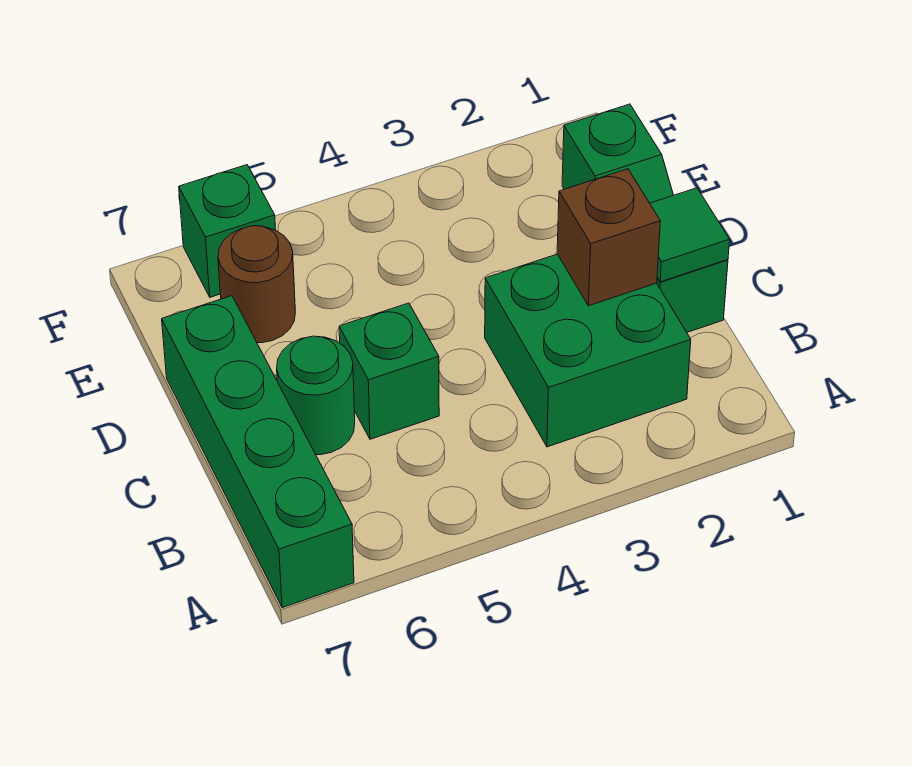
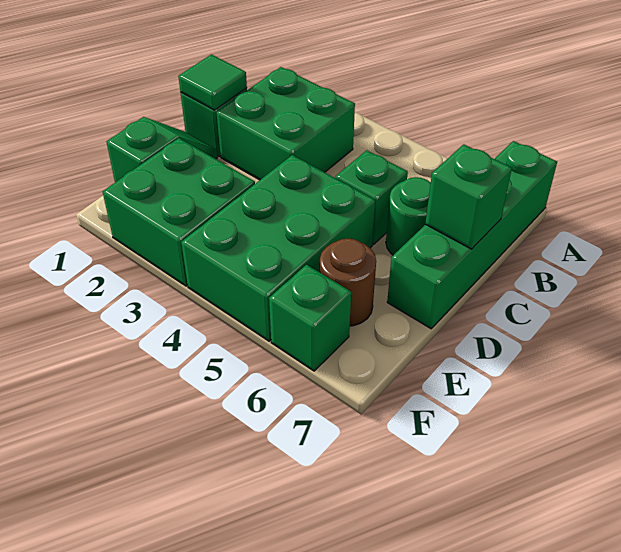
brown 1x1 brick [557,169,660,306] -> none
none -> green 1x1 brick [425,144,512,249]
none -> green 2x3 brick [181,155,375,341]
none -> green 2x2 brick [103,138,255,286]

